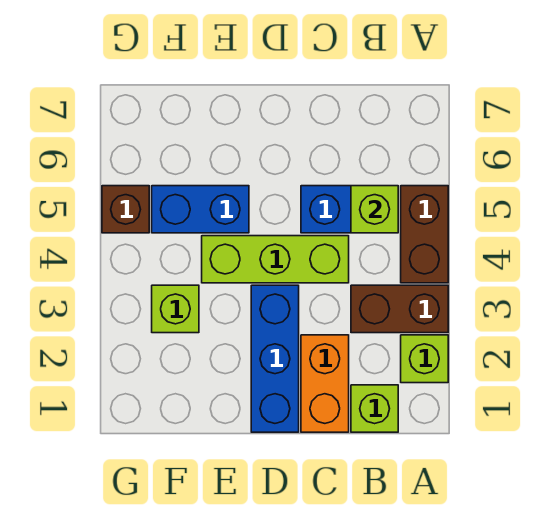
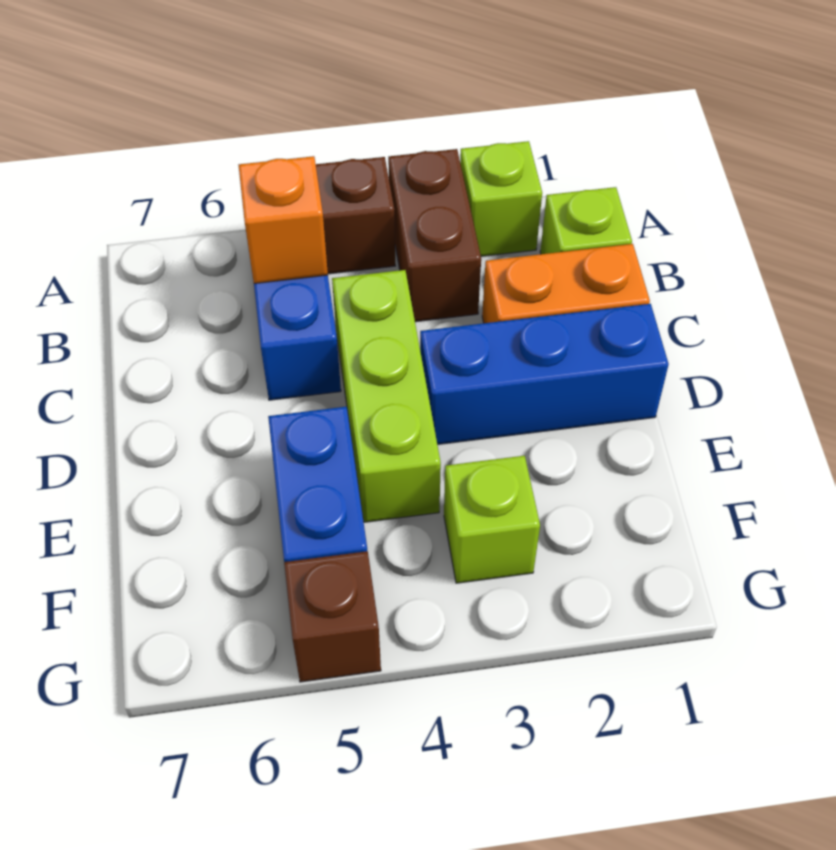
lime 1x1 brick [351,186,398,233] -> orange 1x1 brick [239,156,328,283]

